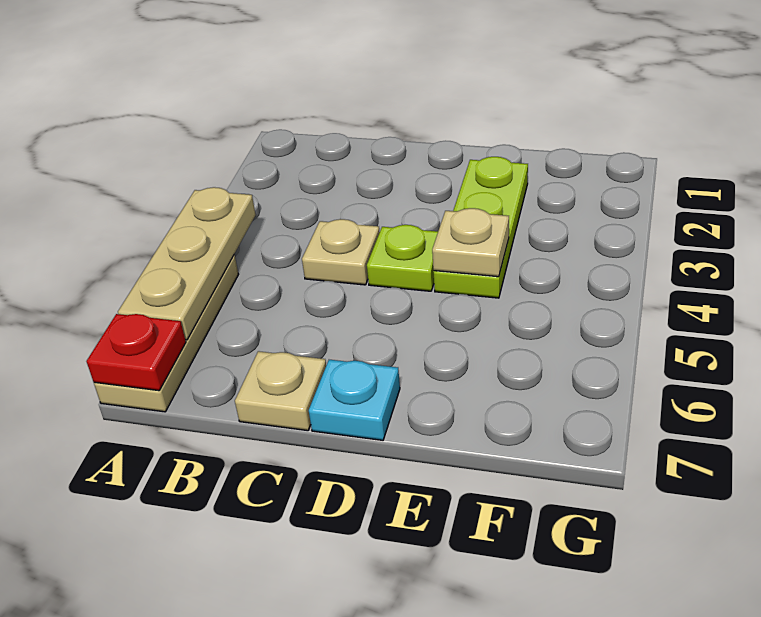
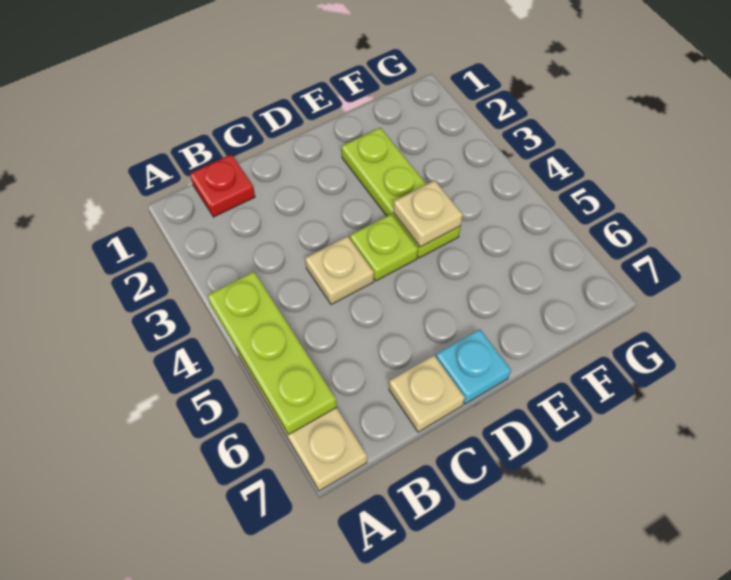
tan 1x3 plate [118,187,256,340] -> lime 1x3 plate [208,272,337,435]
red 1x1 plate [86,314,186,391] -> red 1x1 plate moved to [190,154,255,217]

